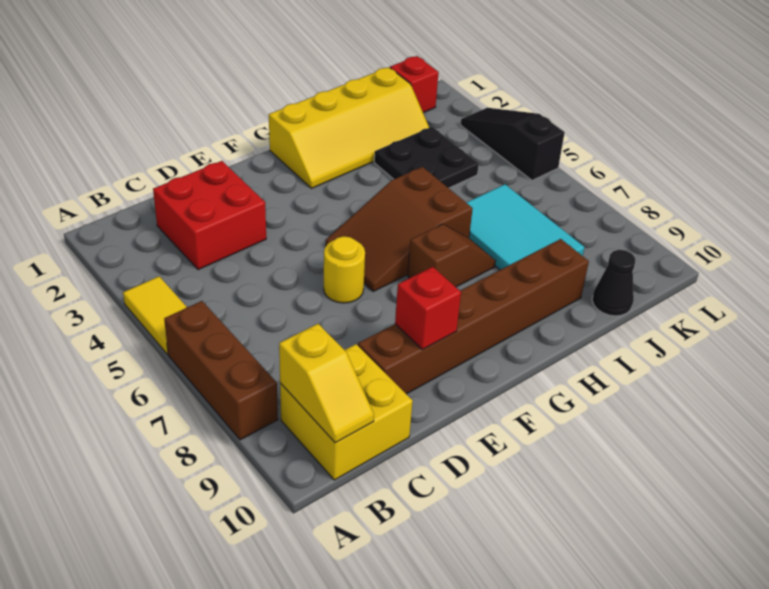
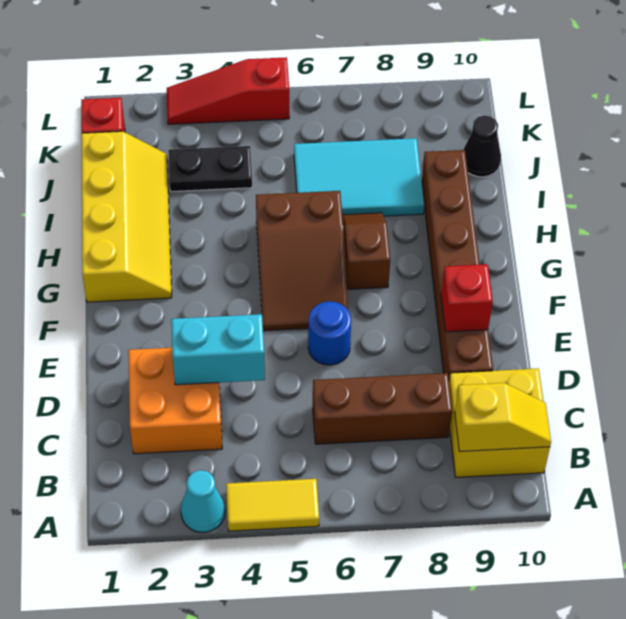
none -> cyan 1x1 cone [181,470,225,533]
brown 1x3 brick [164,301,278,440] -> brown 1x3 brick moved to [313,373,452,444]
red 2x2 brick [153,161,266,270] -> orange 2x2 brick [128,348,222,454]
none -> cyan 1x2 brick [171,314,265,385]
yellow 1x1 round brick [324,236,365,303] -> blue 1x1 round brick [308,301,351,365]
black 2x2 plate [374,127,479,188] -> black 1x2 plate [168,146,252,192]
black 1x3 slope [461,108,565,180] -> red 1x3 slope [167,57,289,124]

